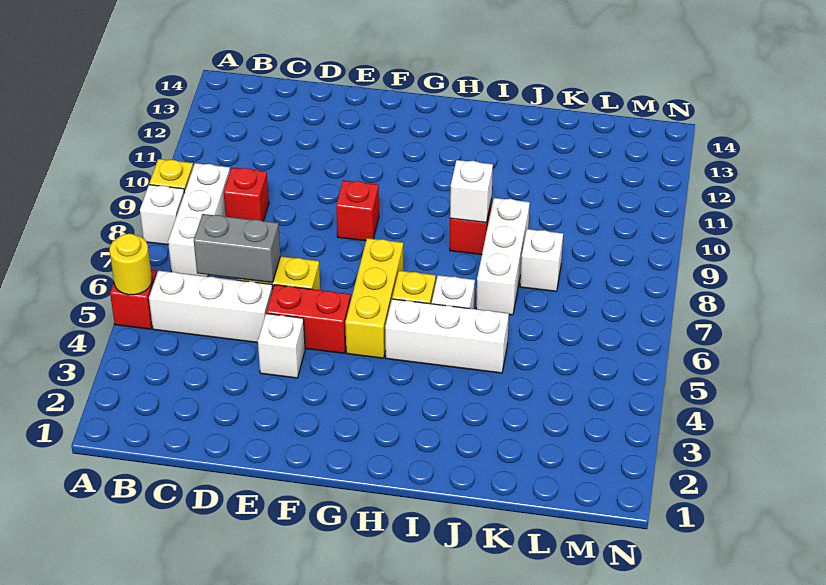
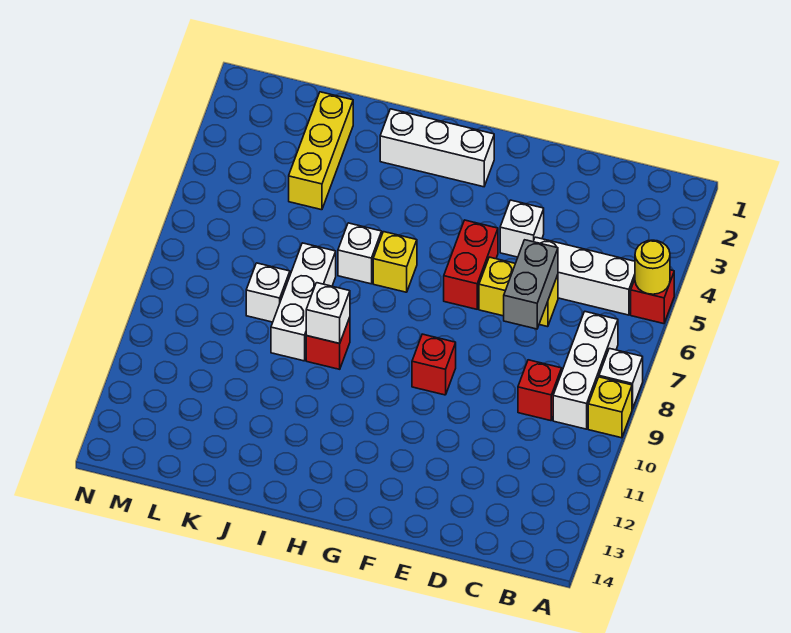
grey 1x2 brick [194,214,280,283] -> grey 1x2 brick turned to [504,240,558,329]
red 1x2 brick [266,285,351,353] -> red 1x2 brick turned to [444,220,498,309]
yellow 1x3 brick [345,238,403,358] -> yellow 1x3 brick moved to [289,92,353,210]
white 1x3 brick [385,299,509,373] -> white 1x3 brick moved to [380,109,494,187]

